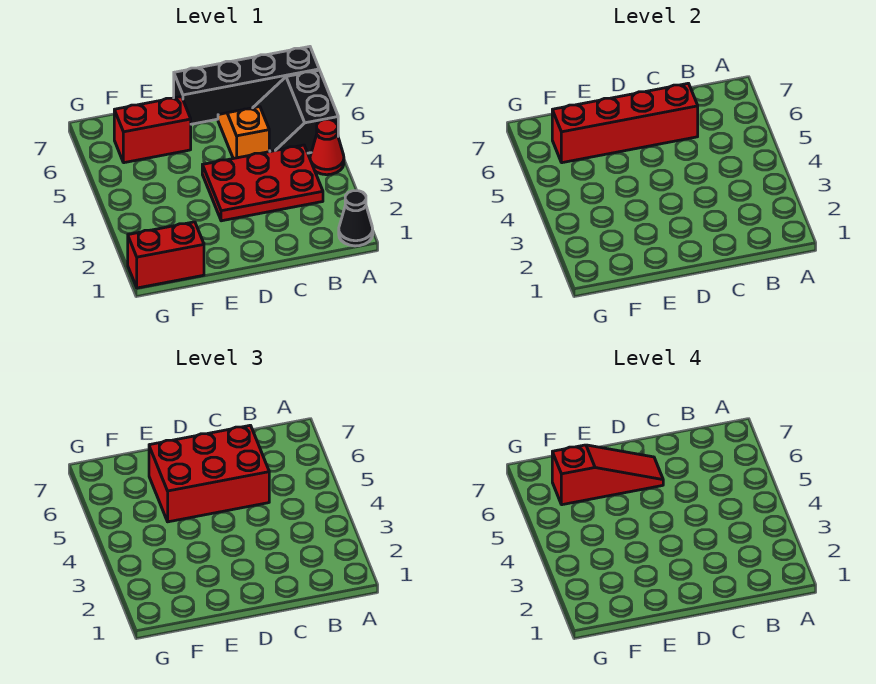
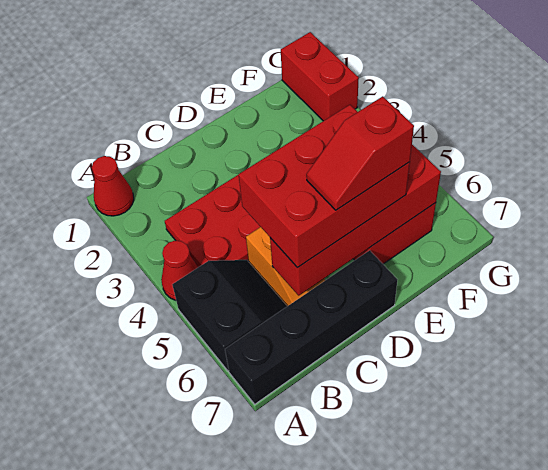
black 1x1 cone [339,191,373,246] -> red 1x1 cone [92,156,134,216]
red 1x3 slope [552,445,663,505] -> red 1x2 slope [306,96,414,210]
red 1x2 brick [128,222,204,288] -> red 1x2 brick turned to [281,32,359,121]

